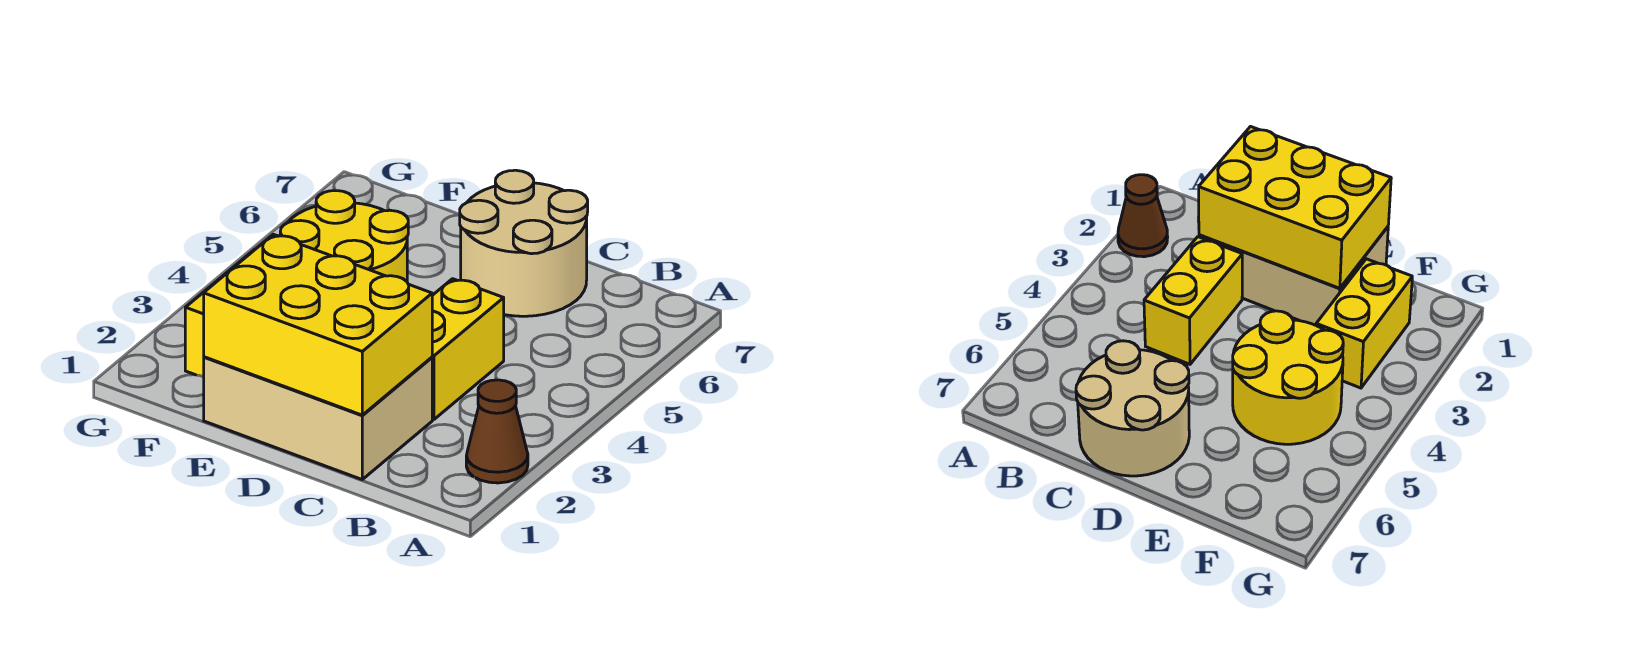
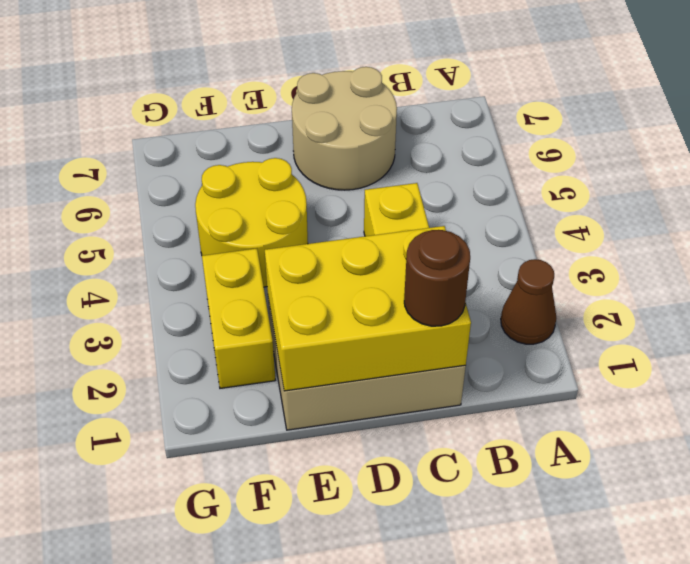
none -> brown 1x1 round brick [404,230,470,326]

